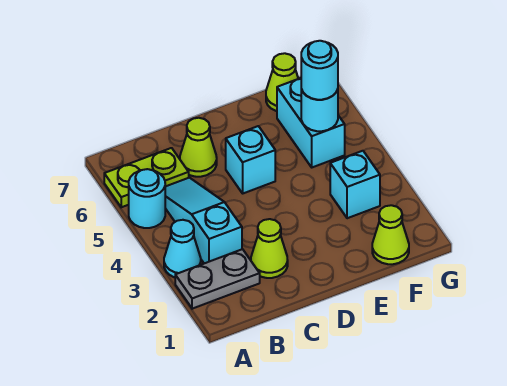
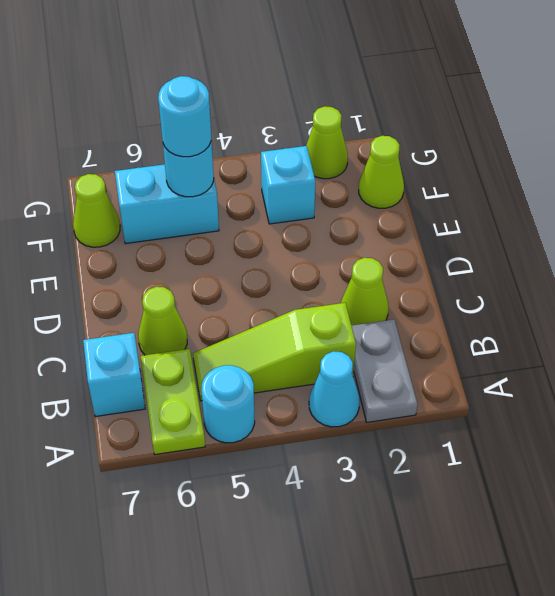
cyan 1x3 slope [165,178,242,263] -> lime 1x3 slope [193,303,356,401]
cyan 1x1 brick [226,126,275,193] -> cyan 1x1 brick moved to [83,333,145,417]
none -> lime 1x1 cone [306,106,348,179]

